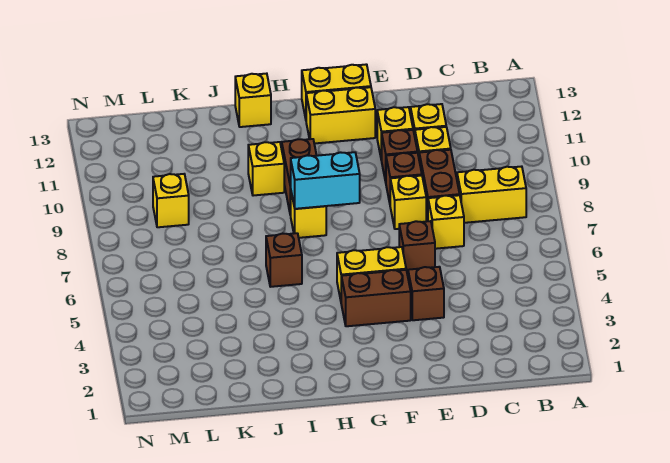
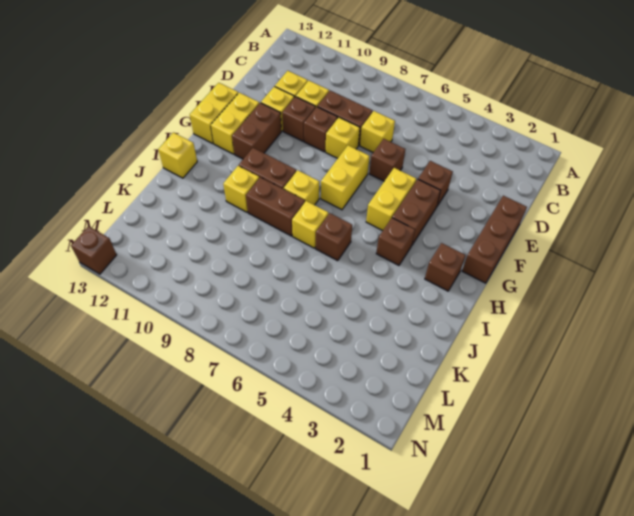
yellow 1x2 brick [457,166,526,223] -> yellow 1x2 brick moved to [321,145,370,210]
none -> brown 1x3 brick [462,196,527,283]
none -> brown 1x2 brick [232,103,282,159]
cyan 1x2 brick [290,152,360,209] -> none
none -> brown 1x1 brick [425,243,466,291]
none -> brown 1x1 brick [376,218,415,265]
none -> brown 1x2 brick [246,177,305,236]
yellow 1x1 brick [153,174,189,227] -> yellow 1x1 brick moved to [292,201,328,248]
none -> brown 1x1 brick [71,226,117,274]

